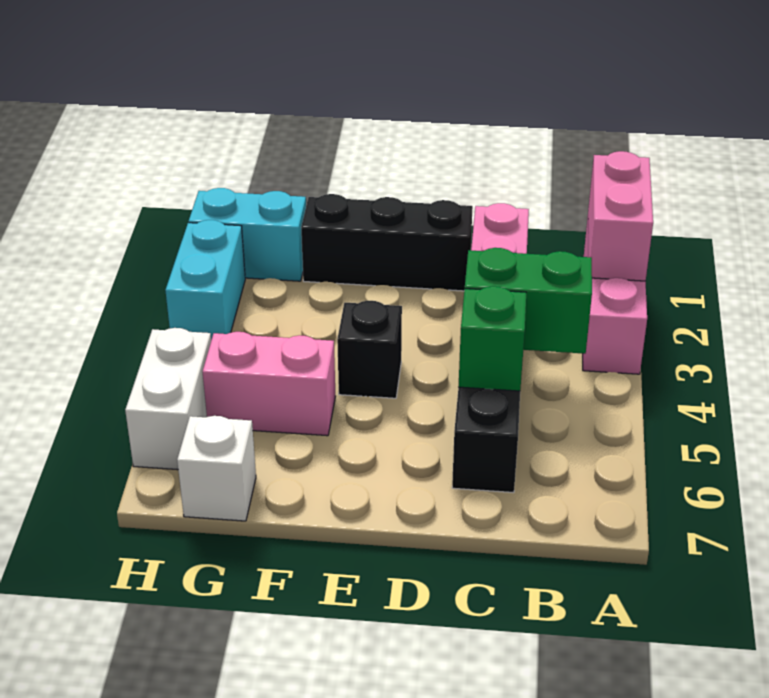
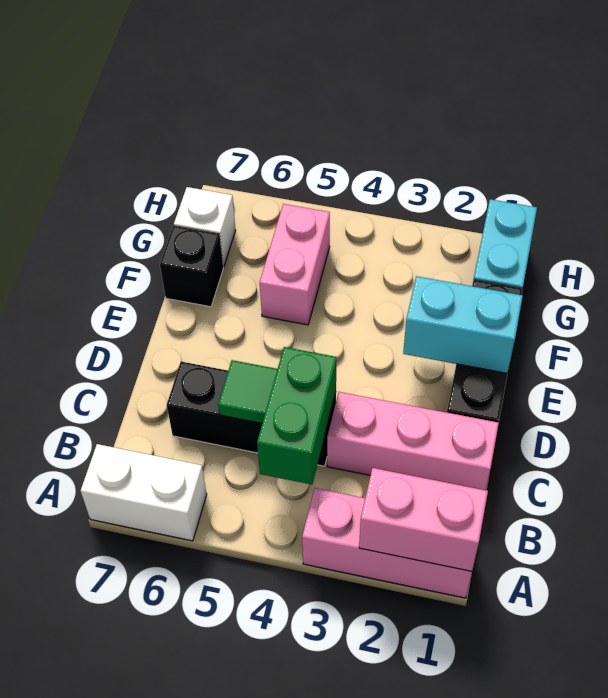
green 1x1 brick [458,286,526,391] -> green 1x1 tile [218,360,277,423]
black 1x1 brick [337,301,402,398] -> black 1x1 brick moved to [160,226,223,307]
cyan 1x2 brick [165,220,245,340] -> cyan 1x2 brick moved to [403,276,523,374]
white 1x2 brick [125,328,211,470] -> white 1x2 brick moved to [81,444,207,541]

